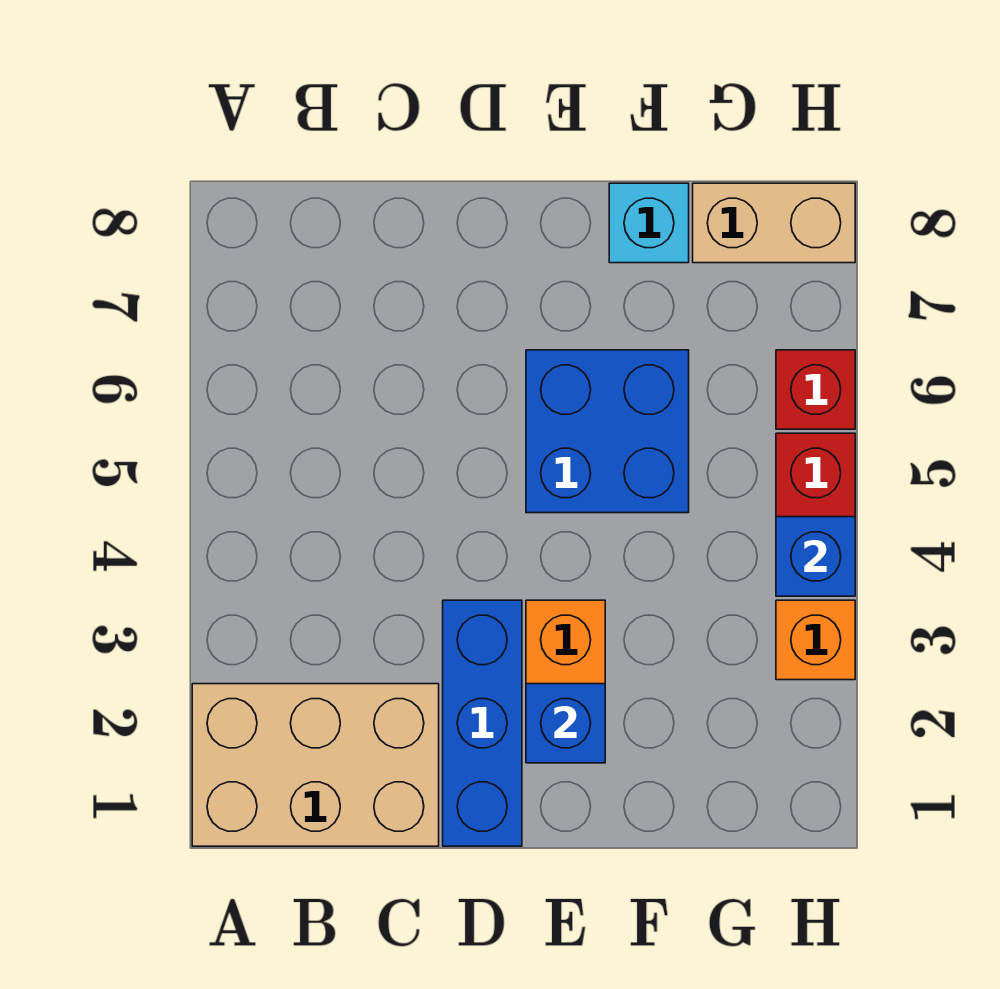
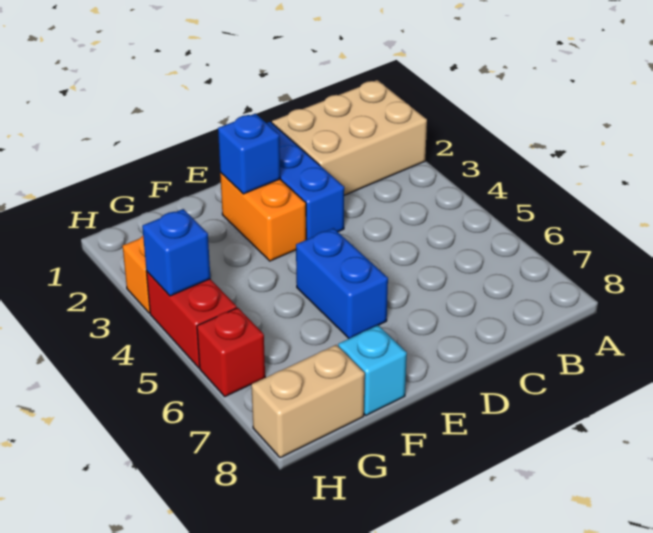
blue 2x2 brick [526,350,689,513] -> blue 1x2 brick [296,228,388,338]

